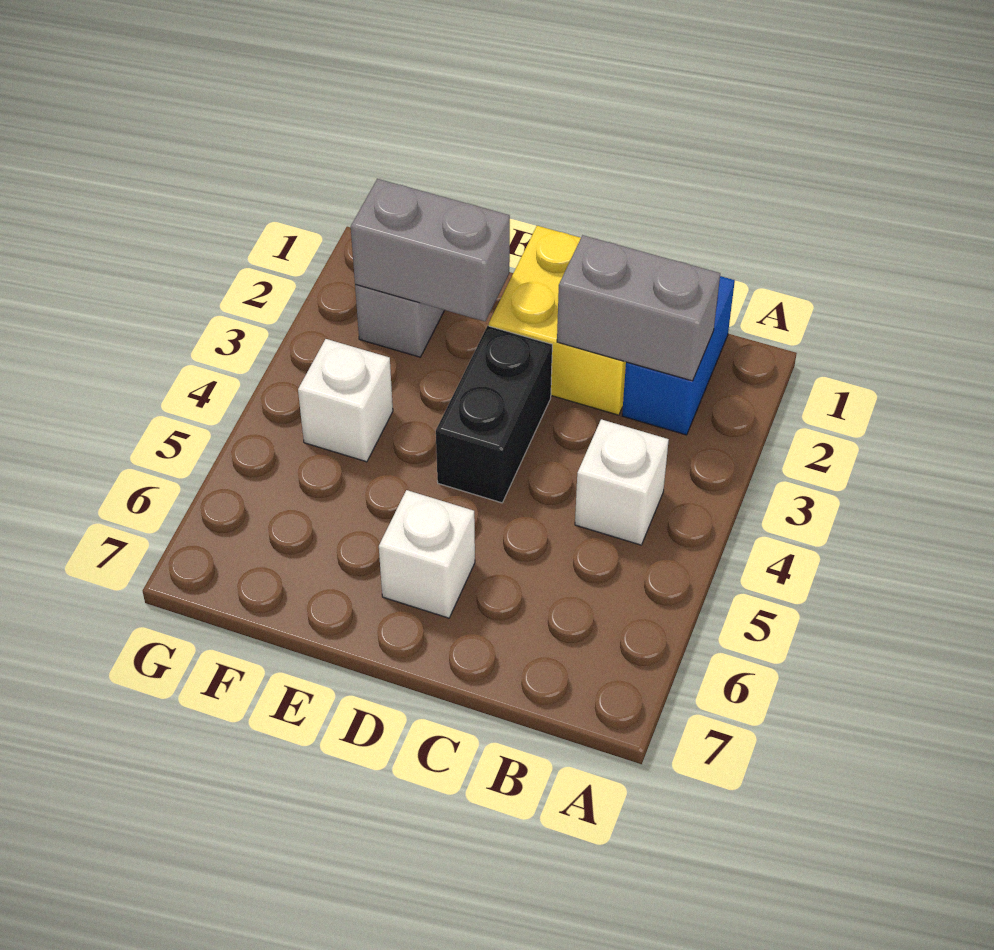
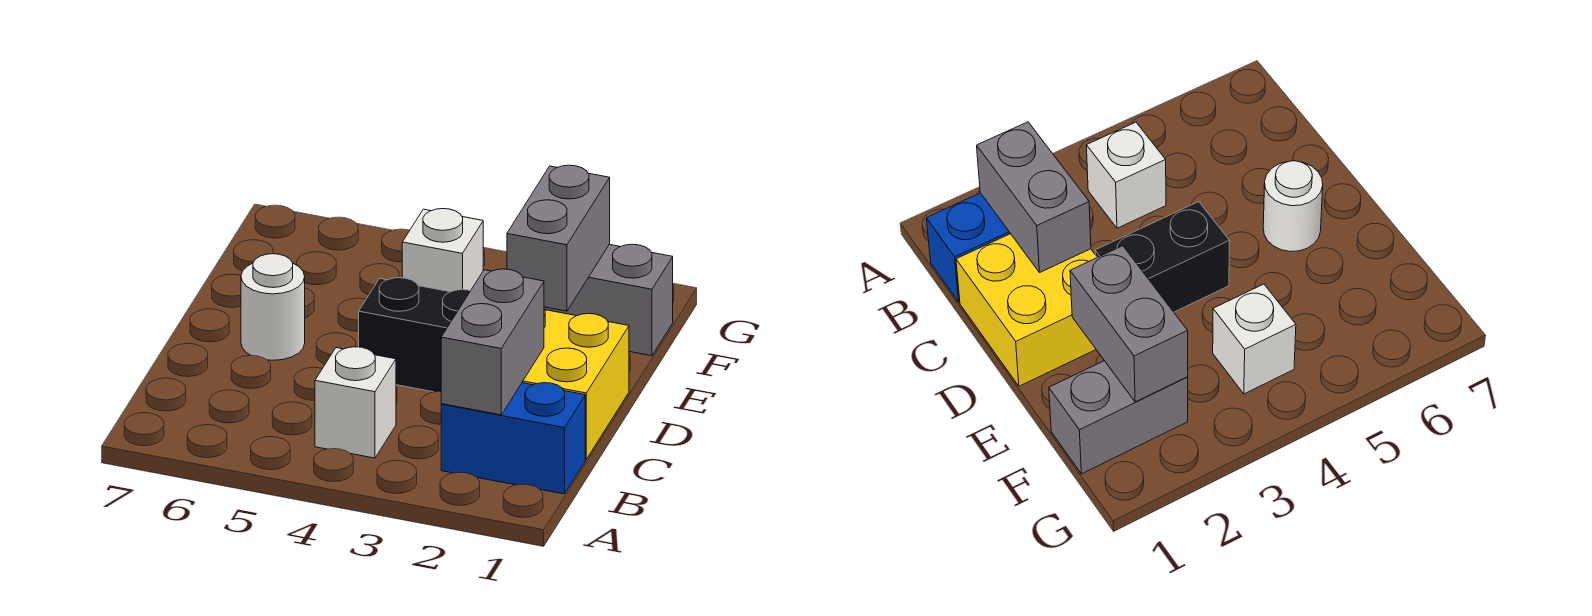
white 1x1 brick [379,490,475,618] -> white 1x1 round brick [241,254,305,360]

